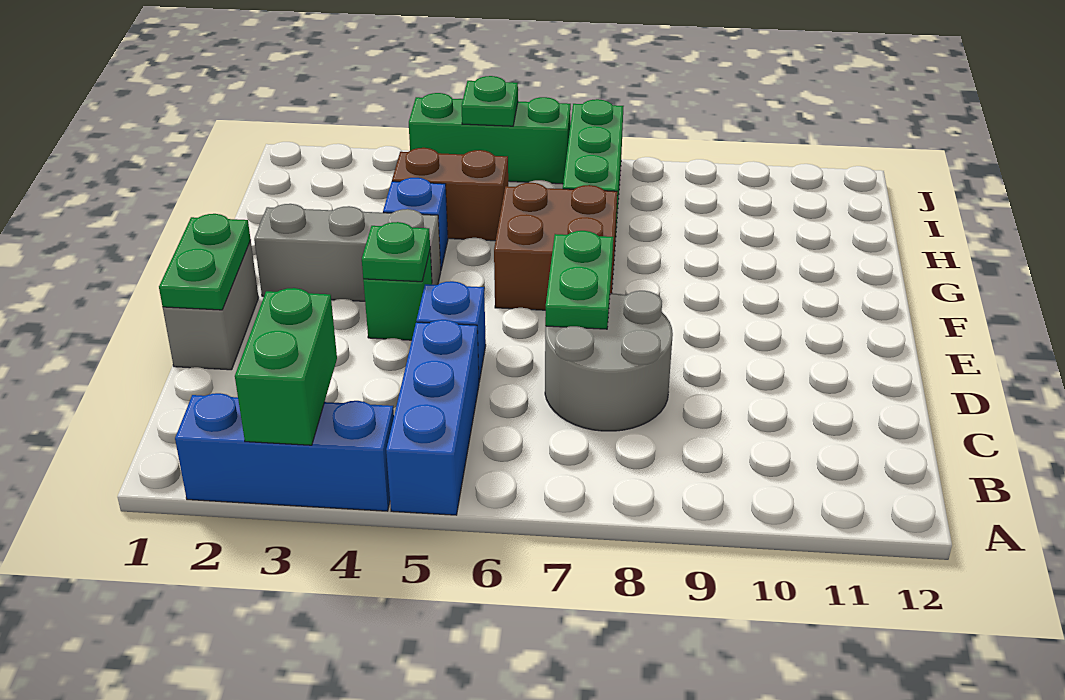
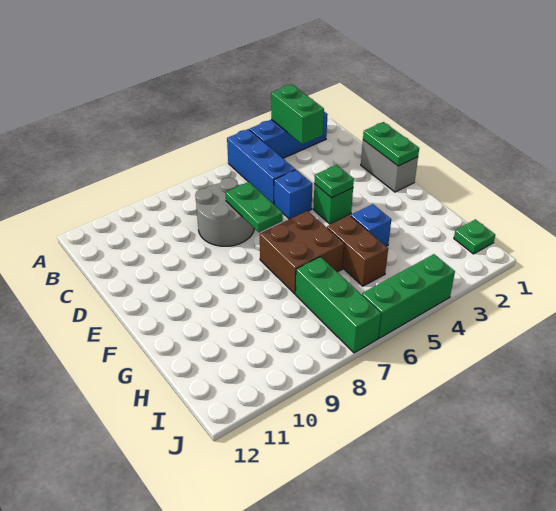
grey 1x3 brick [254,204,441,301] -> none
brown 1x2 brick [392,148,508,241] -> brown 1x2 brick turned to [327,215,388,286]
green 1x1 plate [462,76,518,126] -> green 1x1 plate moved to [454,219,495,254]

